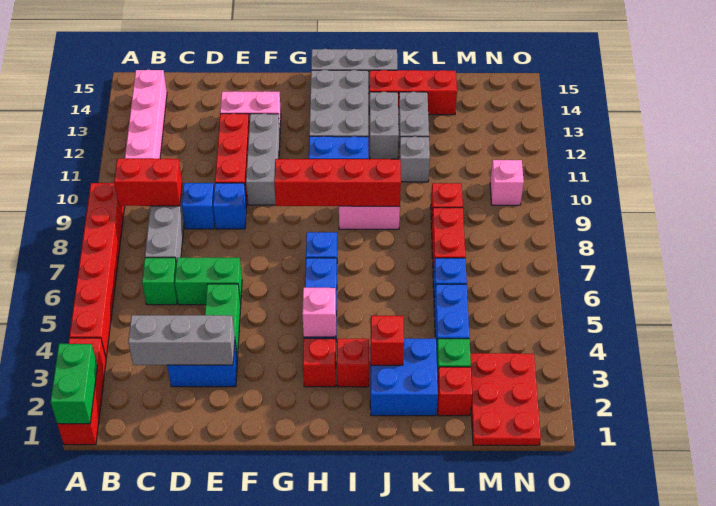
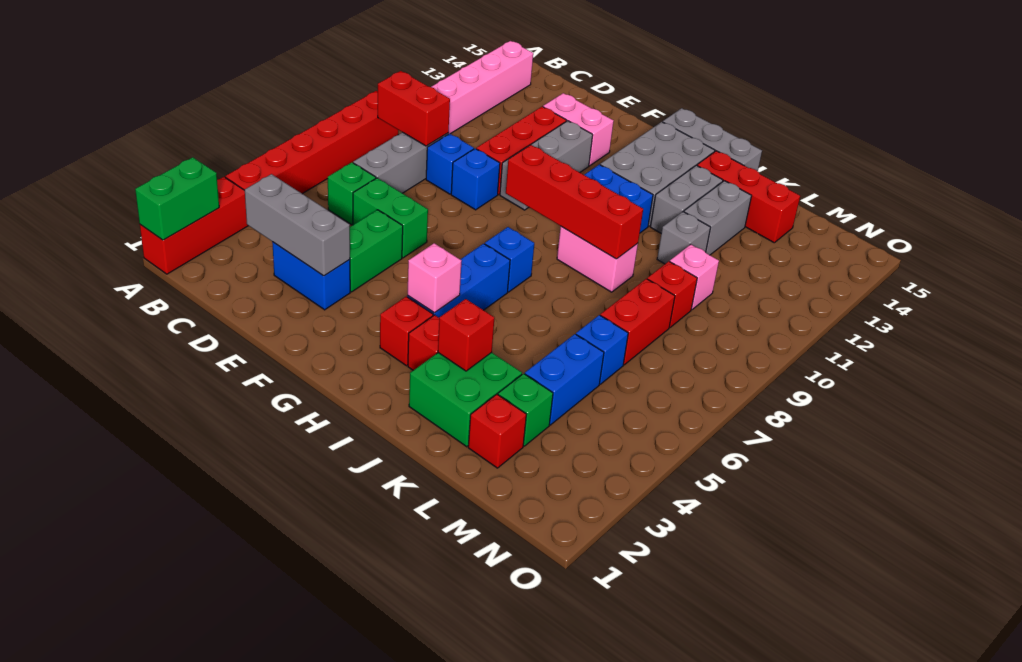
blue 2x2 brick [370,339,438,416] -> green 2x2 brick [409,352,522,447]
red 2x3 plate [470,353,541,445] -> none
pink 1x1 brick [490,160,524,205] -> pink 1x1 brick moved to [670,244,719,310]

